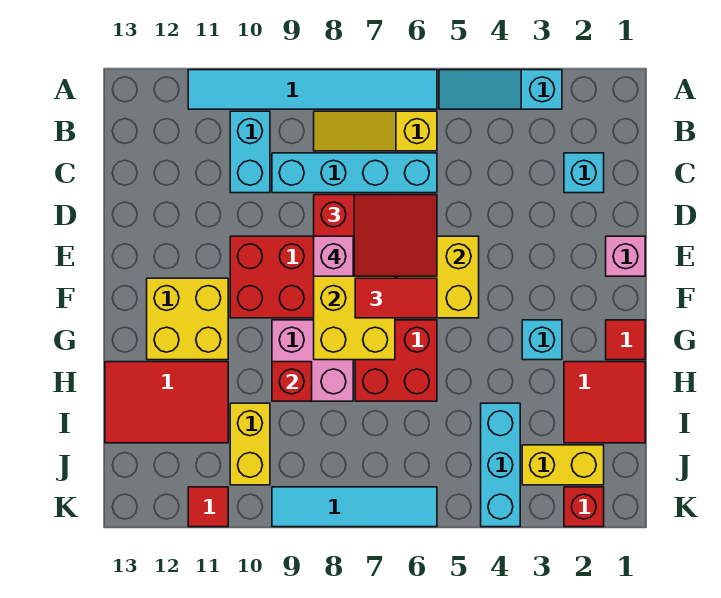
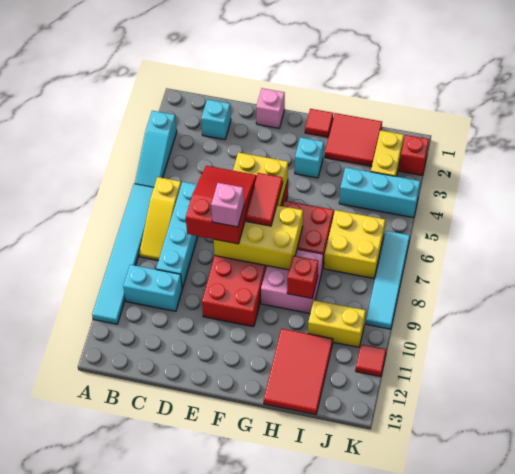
yellow 2x2 brick [147,278,228,360] -> yellow 2x2 brick moved to [324,210,385,278]

